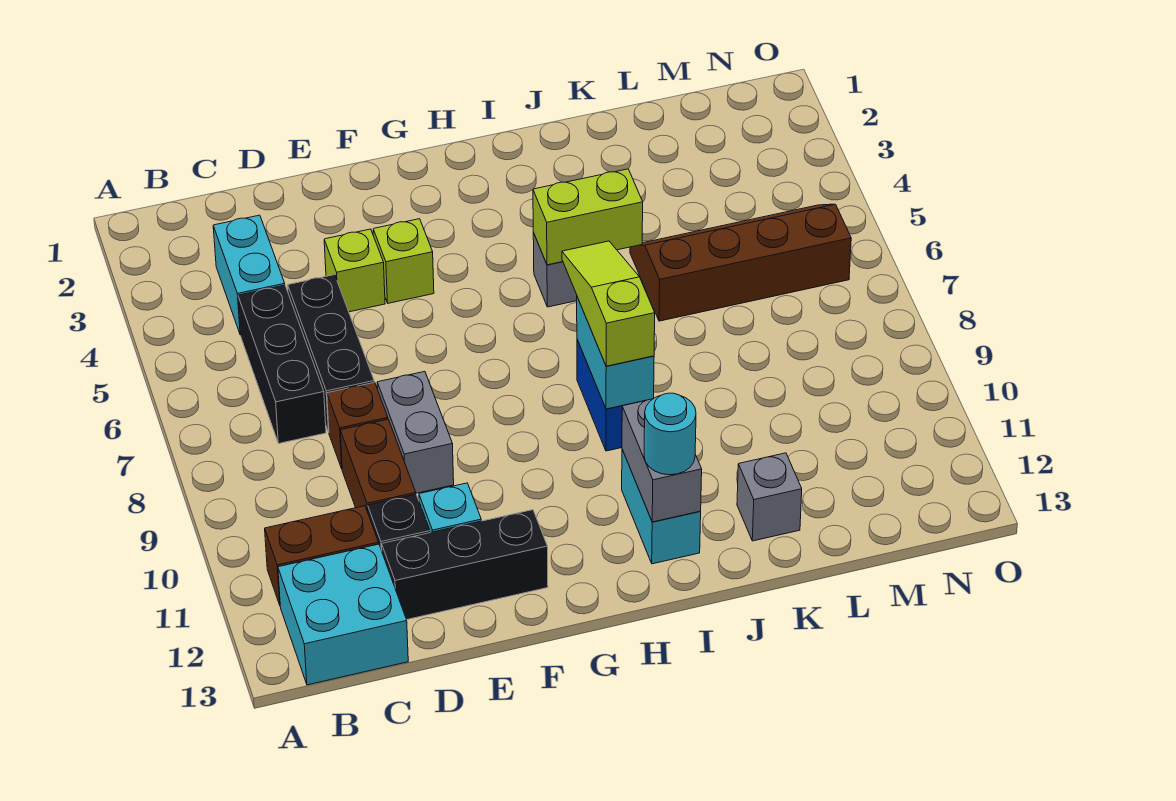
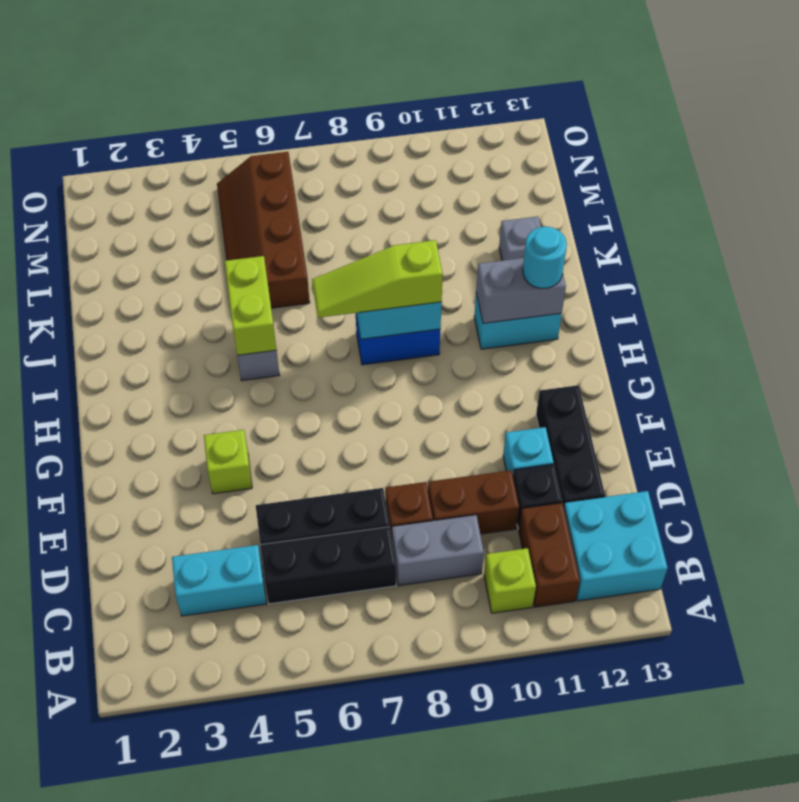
lime 1x1 brick [324,229,385,312] -> lime 1x1 brick moved to [484,548,536,613]
grey 1x2 brick [377,372,454,493] -> grey 1x2 brick moved to [392,515,484,586]

